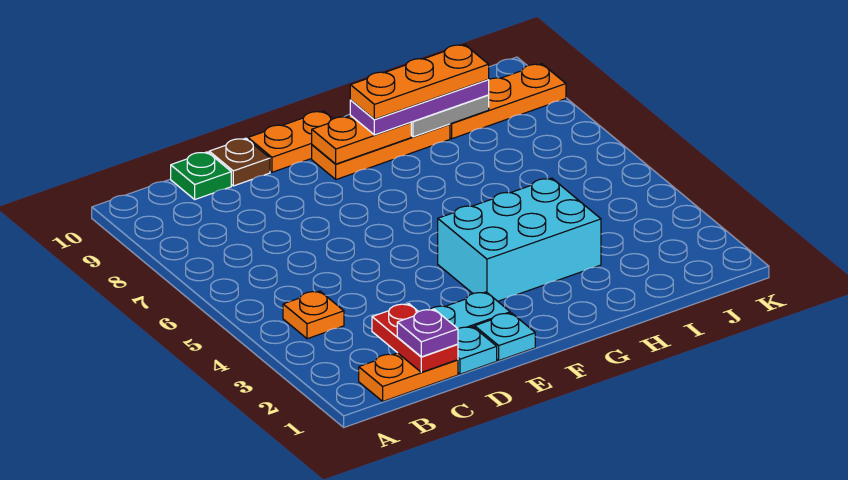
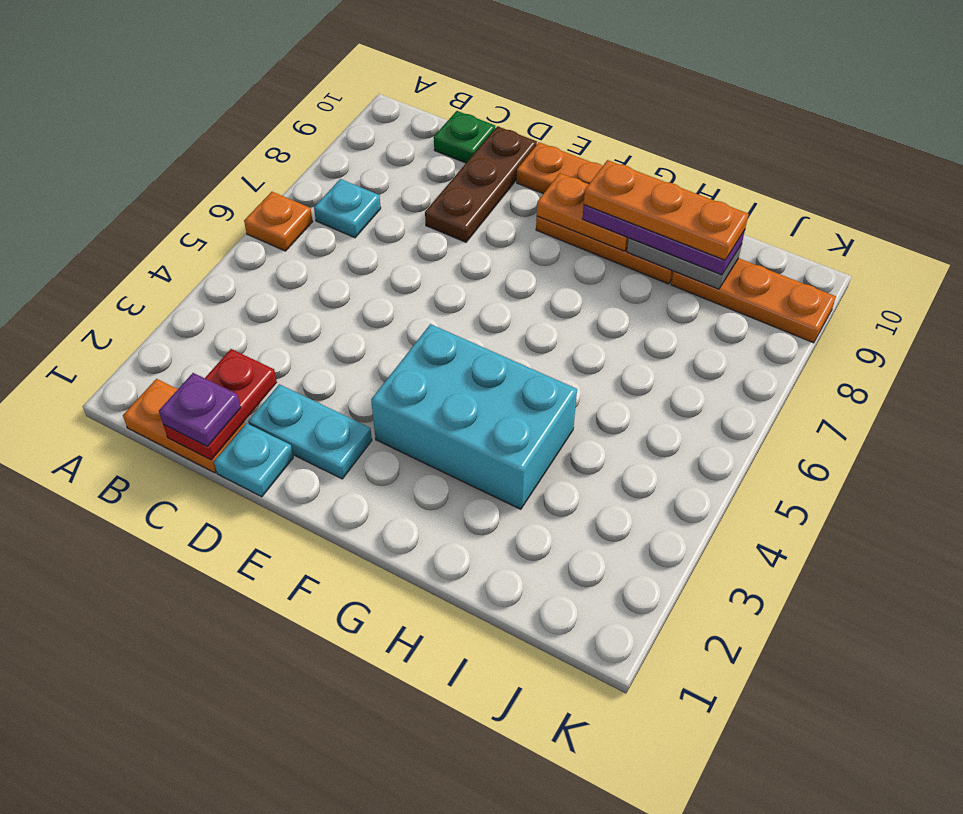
orange 1x1 plate [283,291,344,339] -> orange 1x1 plate moved to [244,192,313,251]
brown 1x1 plate [209,138,270,186] -> brown 1x3 plate [425,126,537,242]
cyan 1x1 plate [475,313,535,360] -> cyan 1x1 plate moved to [314,179,381,238]

